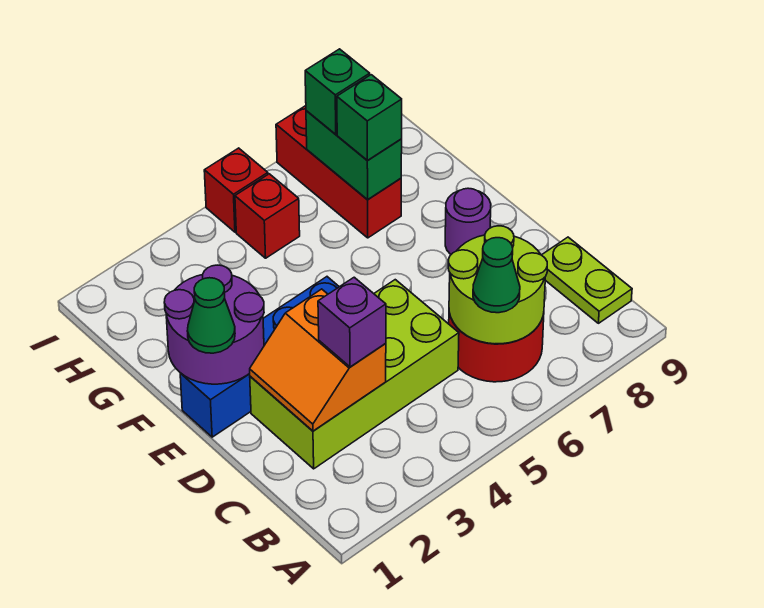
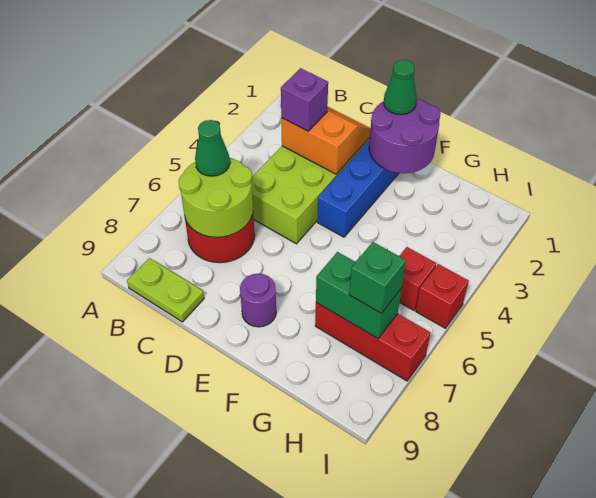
green 1x1 brick [337,75,402,161] -> none

